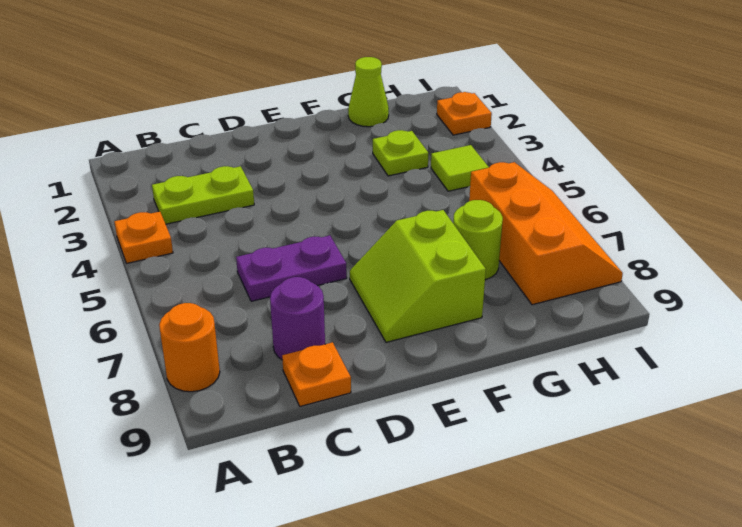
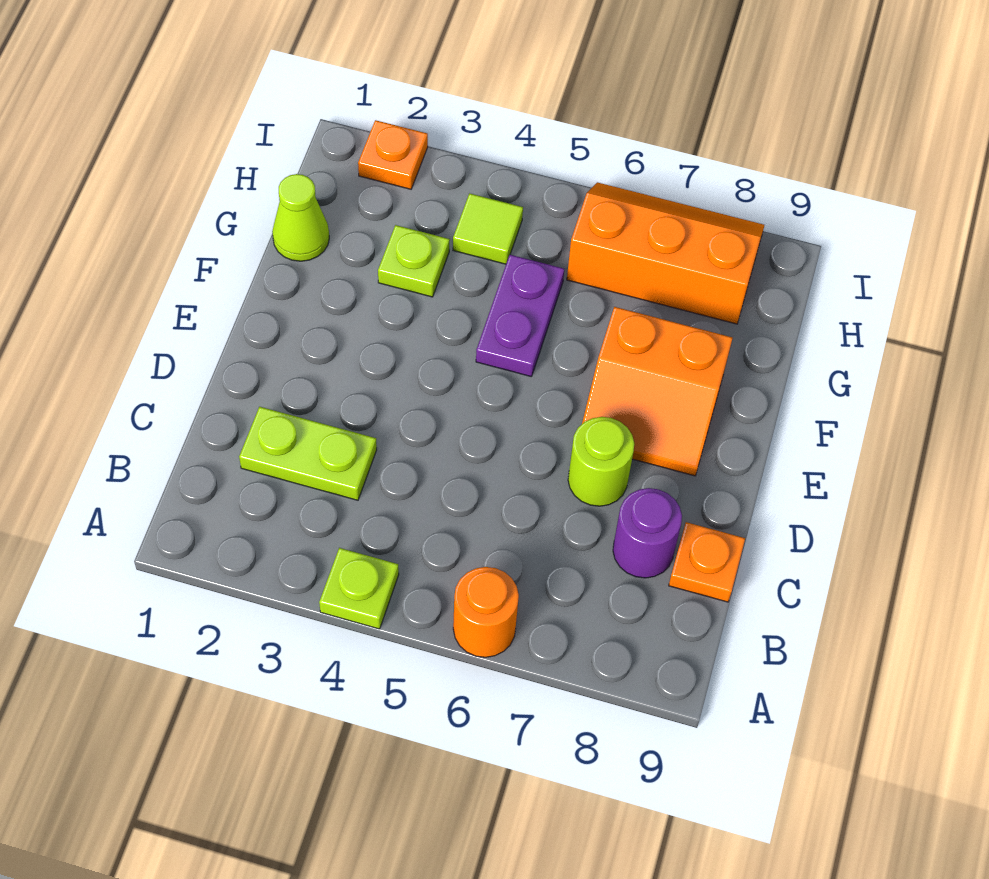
orange 1x1 plate [114,212,173,263] -> lime 1x1 plate [319,548,399,629]
orange 1x1 round brick [159,303,220,392] -> orange 1x1 round brick moved to [453,567,519,657]
lime 1x2 plate [152,166,254,224] -> lime 1x2 plate turned to [239,407,377,500]
purple 1x2 plate [236,235,347,301] -> purple 1x2 plate moved to [476,255,564,377]
lime 2x2 slope [350,210,486,342] -> orange 2x2 slope [582,307,733,476]
lime 1x1 round brick [453,200,503,280] -> lime 1x1 round brick moved to [568,417,634,506]

